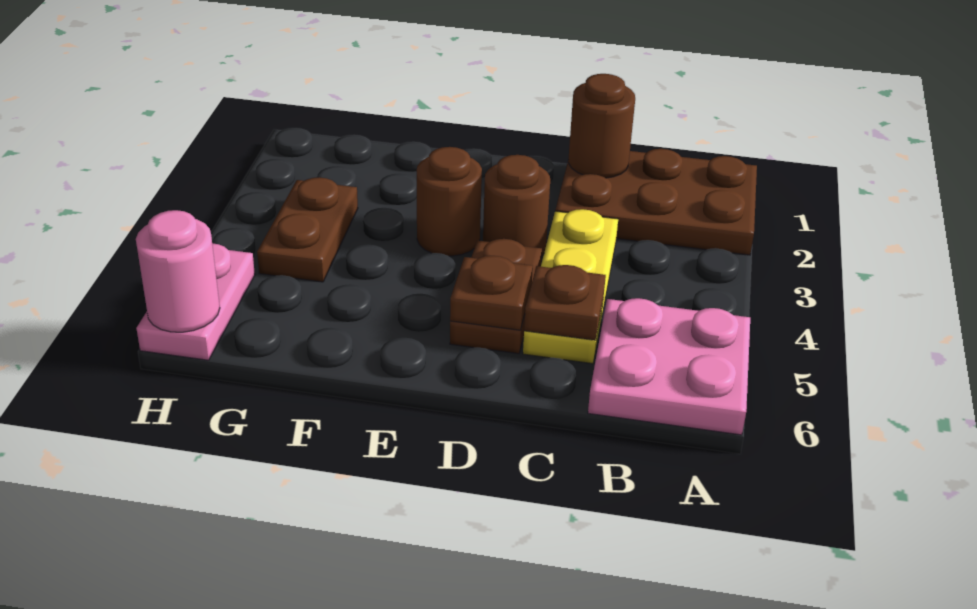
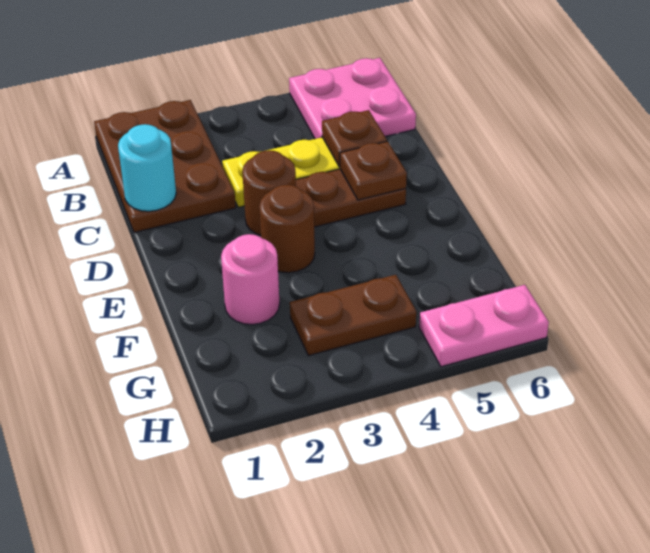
brown 1x1 round brick [568,74,635,178] -> cyan 1x1 round brick [118,124,176,211]
pink 1x1 round brick [136,210,220,332] -> pink 1x1 round brick moved to [221,234,280,325]

